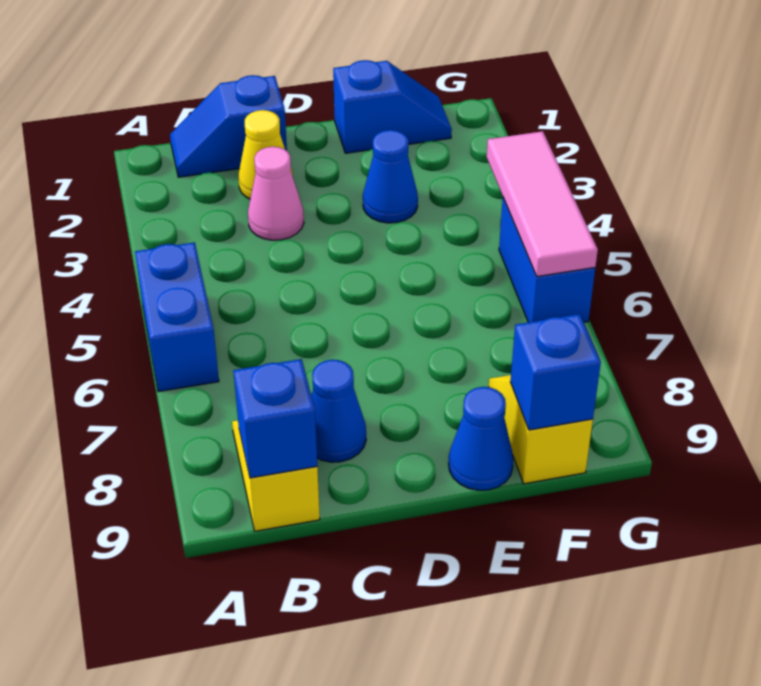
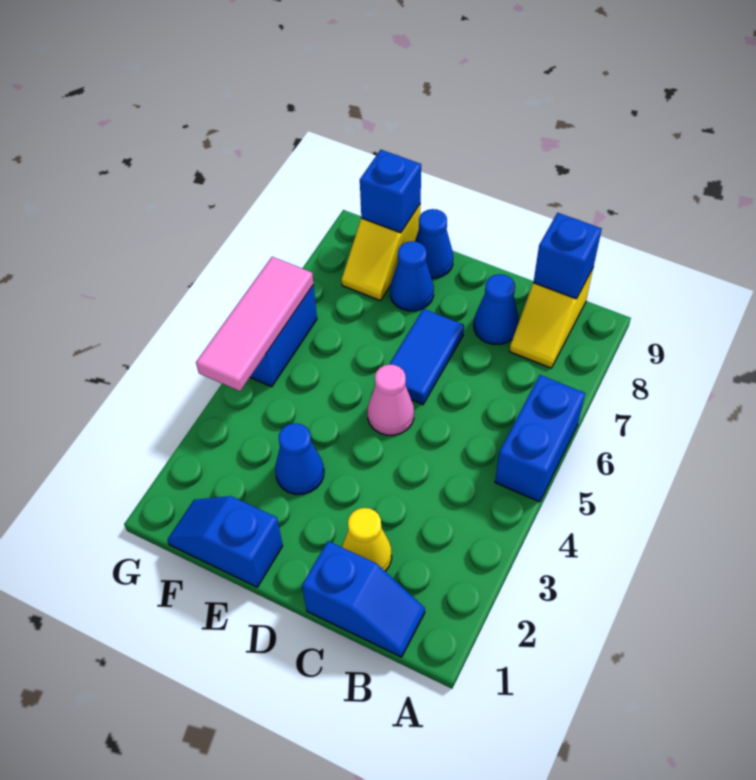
pink 1x1 cone [248,147,304,240] -> pink 1x1 cone moved to [368,364,414,435]
none -> blue 1x2 tile [390,309,464,405]
none -> blue 1x1 cone [390,241,434,311]

